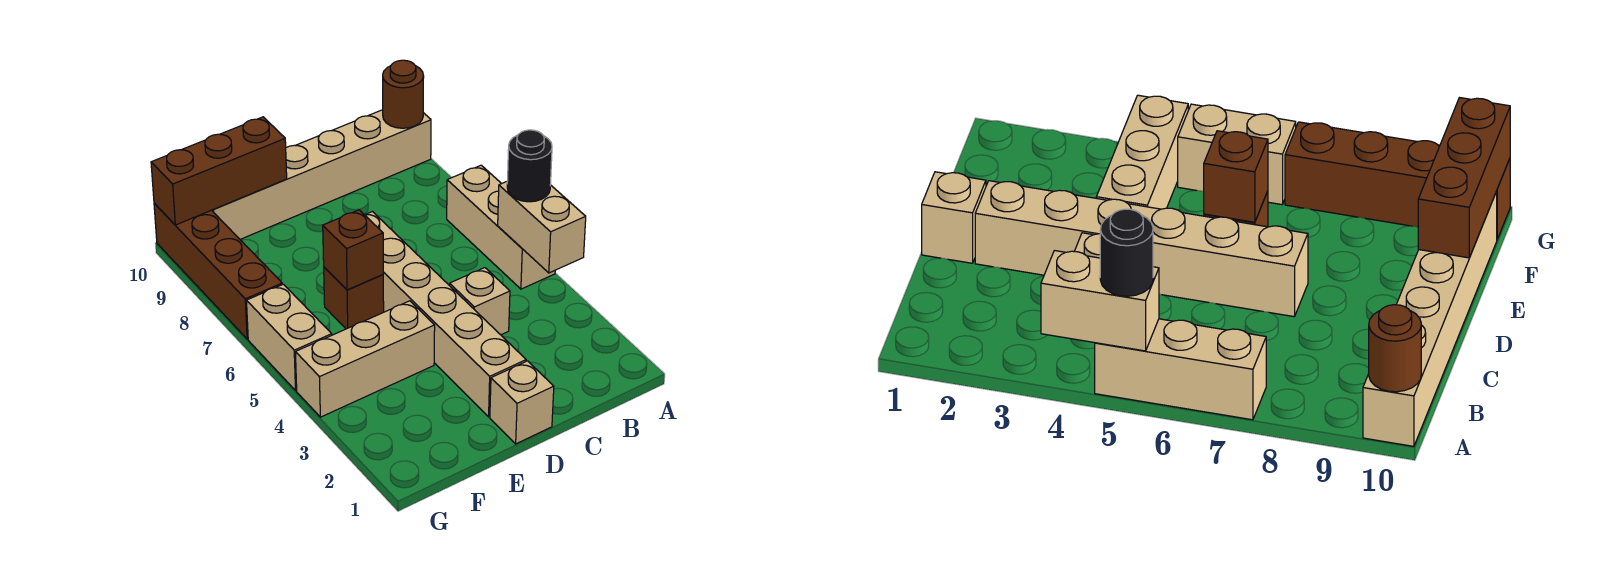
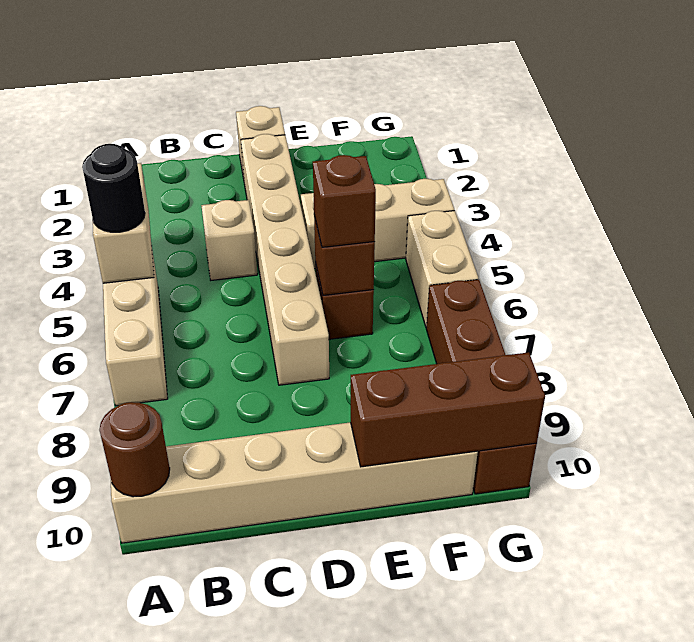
none -> brown 1x1 brick [313,155,376,247]

